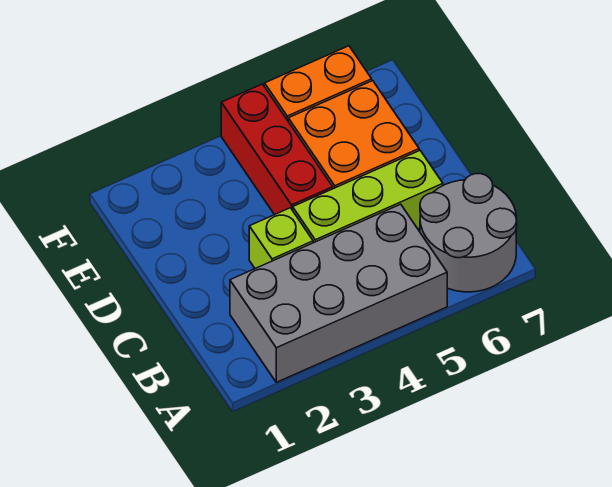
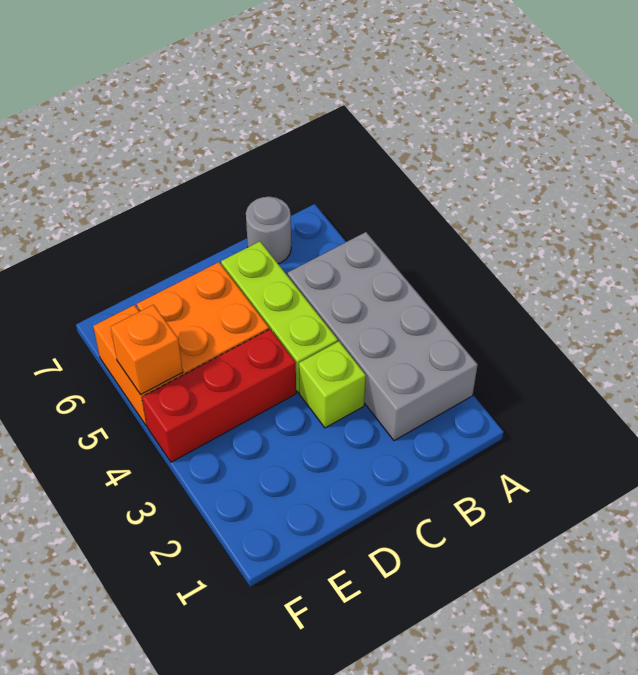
grey 2x2 round brick [420,174,517,292] -> grey 1x1 round brick [246,197,291,264]
none -> orange 1x1 brick [111,305,183,395]

